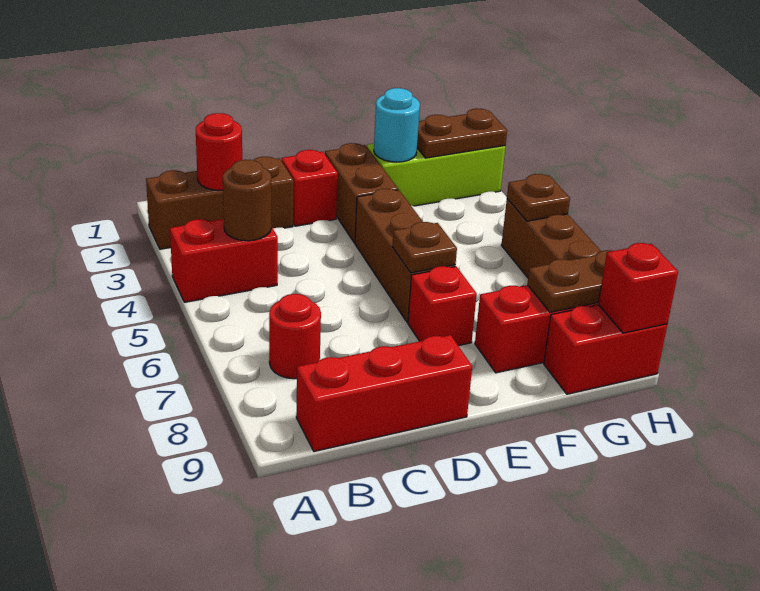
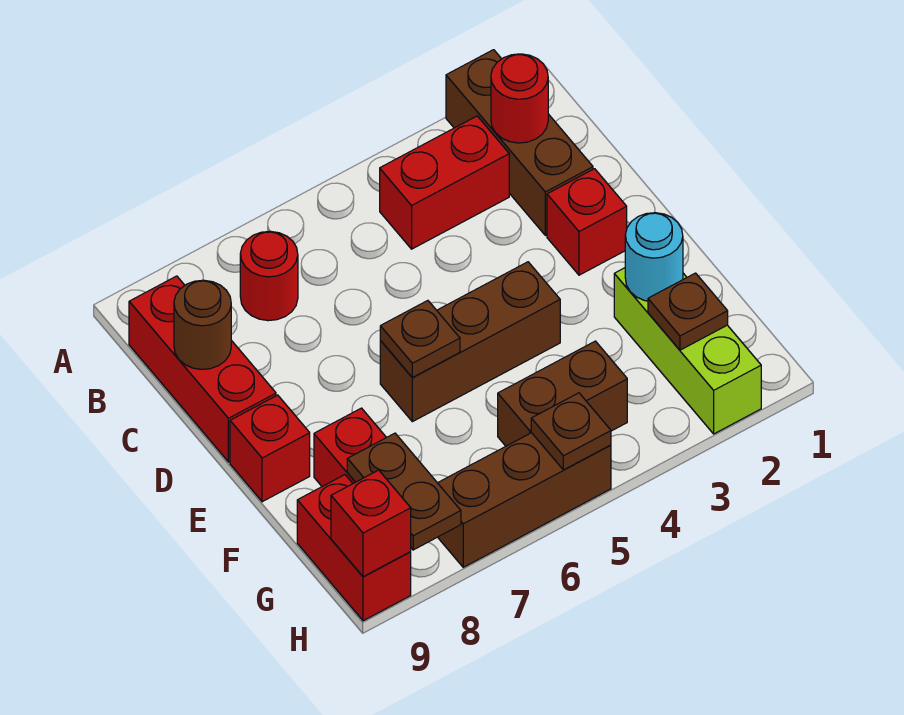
red 1x2 brick [170,219,278,302] -> red 1x2 brick turned to [380,116,509,249]
brown 1x1 round brick [223,160,271,241] -> brown 1x1 round brick moved to [174,280,231,369]
brown 1x2 brick [325,143,398,243] -> brown 1x2 brick moved to [498,341,627,446]
red 1x1 brick [408,266,477,346] -> red 1x1 brick moved to [230,395,310,502]
brown 1x2 plate [417,108,507,158] -> brown 1x1 plate [648,273,728,350]

